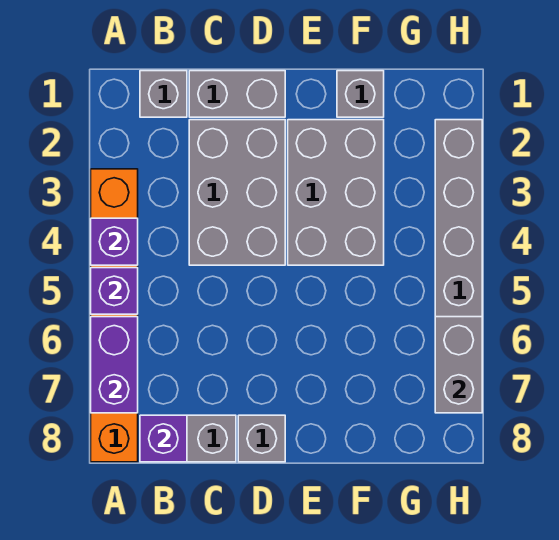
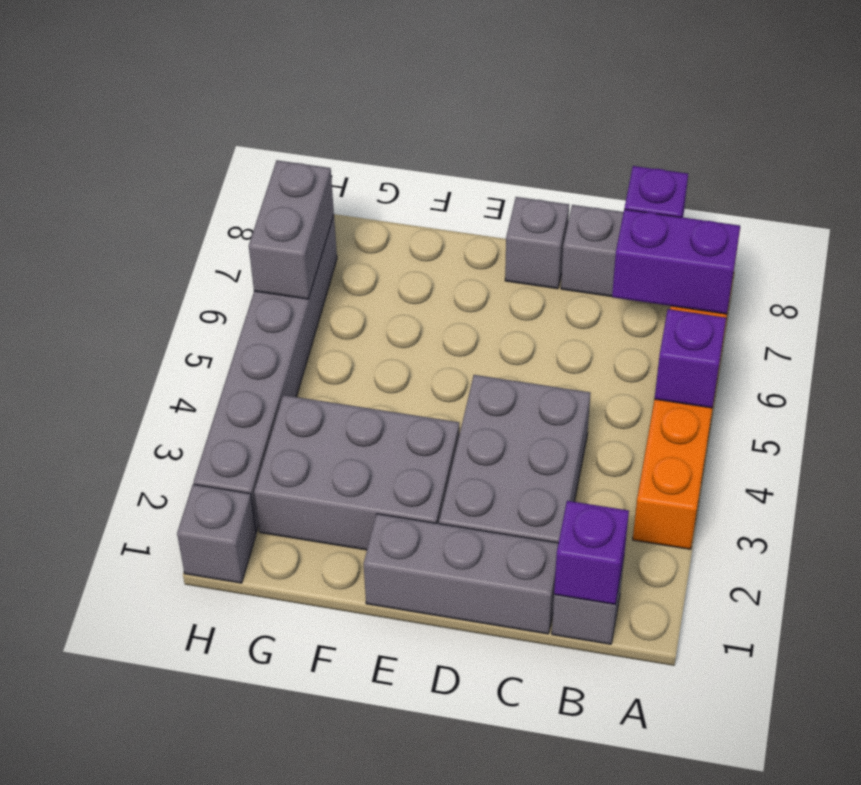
purple 1x1 brick [91,218,138,265] -> purple 1x1 brick moved to [554,501,629,604]
purple 1x2 brick [91,317,138,413] -> purple 1x2 brick turned to [612,209,740,314]
grey 1x2 brick [189,71,285,117] -> grey 1x3 brick [364,514,558,634]
grey 2x3 brick [288,120,384,265] -> grey 2x3 brick turned to [254,395,459,550]
grey 1x1 brick [337,71,384,117] -> grey 1x1 brick moved to [177,484,256,583]

